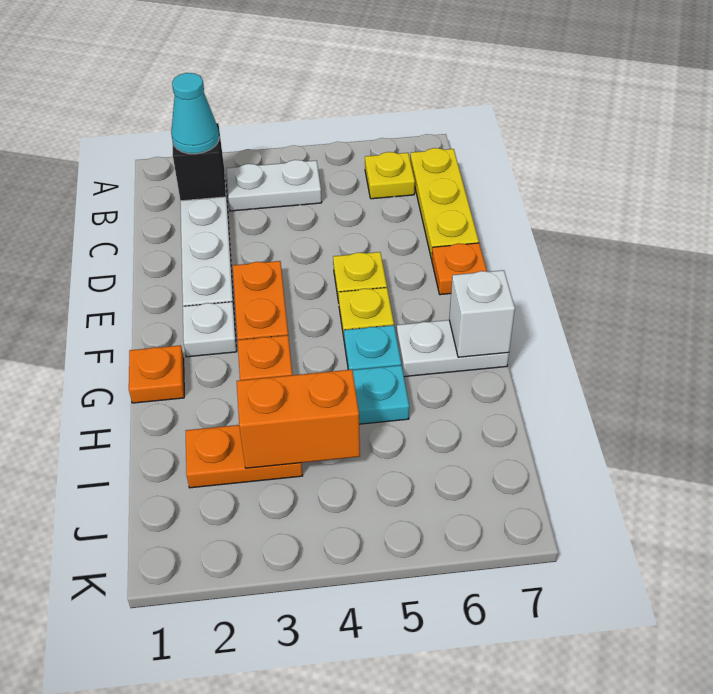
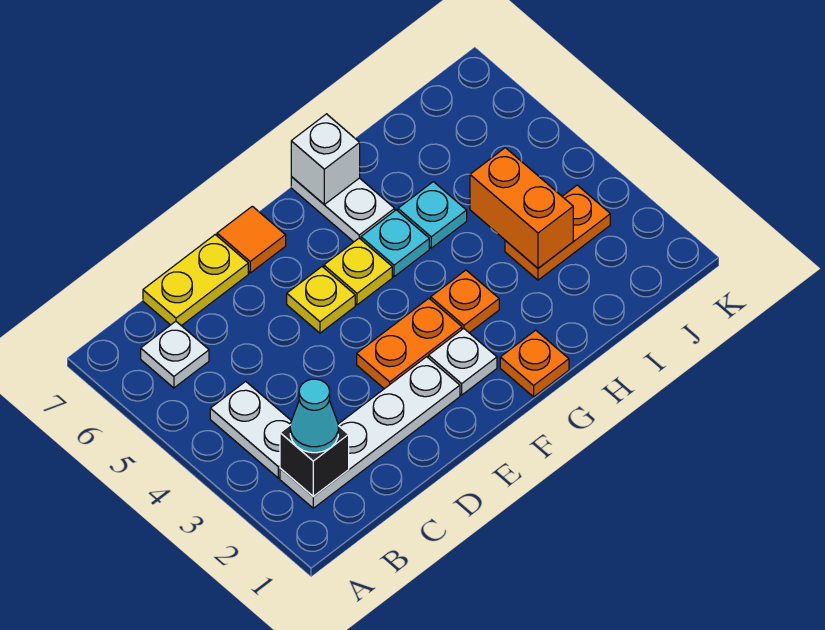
yellow 1x1 plate [365,152,415,199] -> white 1x1 plate [141,321,209,388]
yellow 1x3 plate [410,148,479,259] -> yellow 1x2 plate [143,235,248,326]
orange 1x1 plate [432,243,487,295] -> orange 1x1 tile [217,206,286,273]
orange 1x2 plate [186,425,303,488] -> orange 1x2 plate turned to [505,185,610,280]

